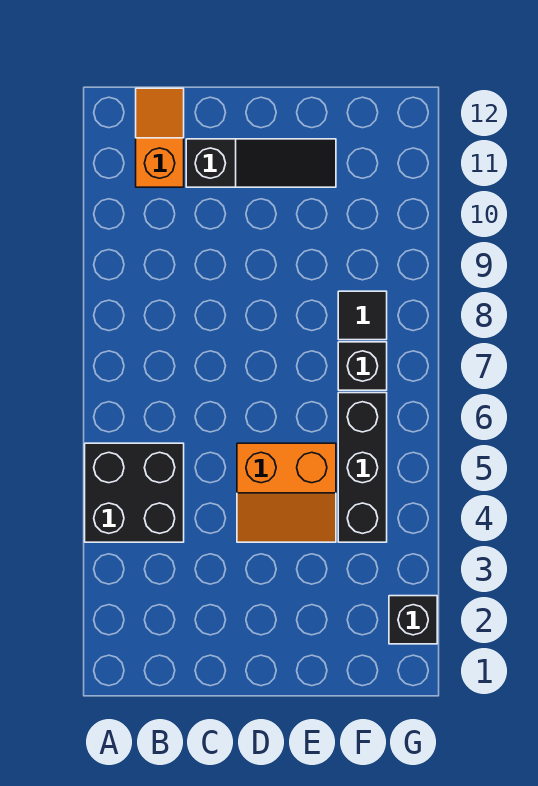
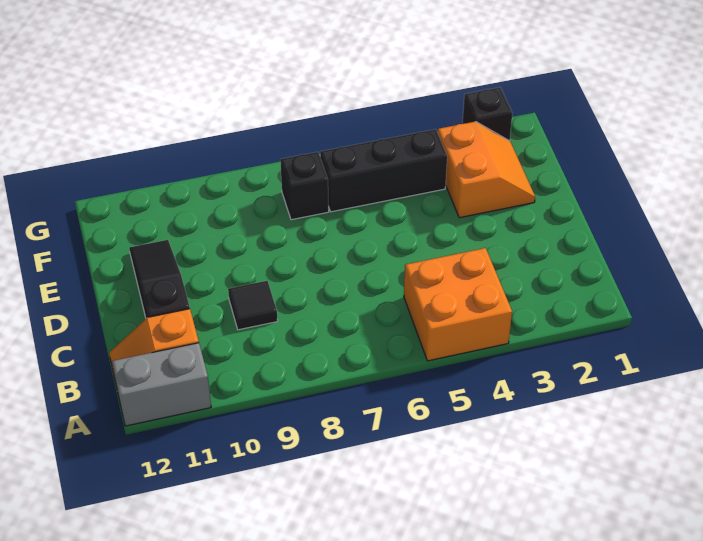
black 2x2 brick [85,443,184,542] -> orange 2x2 brick [404,248,512,361]
none -> grey 1x2 brick [112,343,211,426]
orange 2x2 slope [237,443,336,542] -> orange 2x2 slope moved to [438,122,535,218]
black 1x1 tile [338,291,387,340] -> black 1x1 tile moved to [228,281,278,330]

